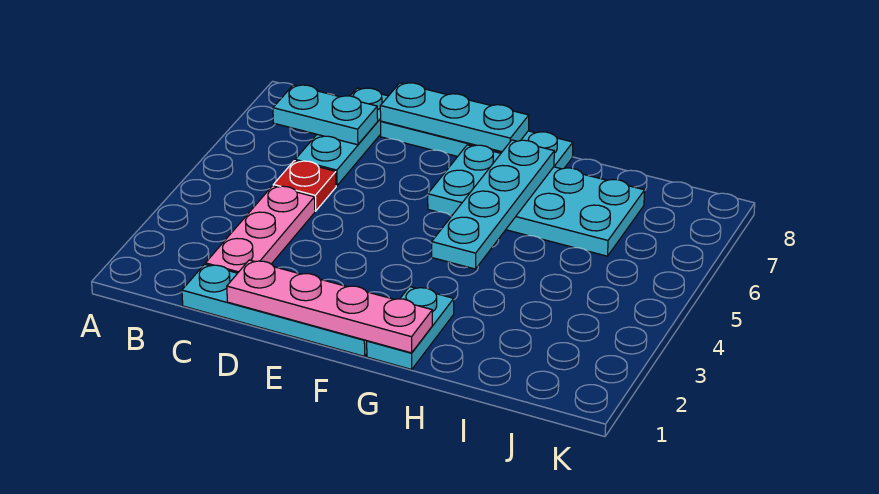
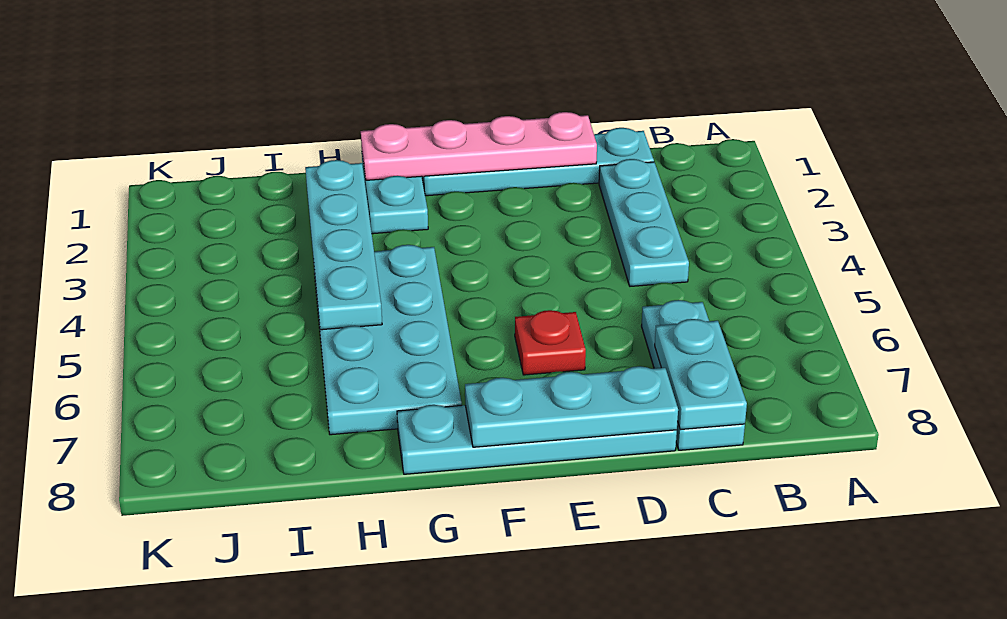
cyan 1x2 plate [273,85,378,145] -> cyan 1x2 plate turned to [655,319,747,430]
pink 1x3 plate [206,186,315,273] -> cyan 1x3 plate [599,159,689,286]
red 1x1 plate [273,161,336,211] -> red 1x1 plate moved to [515,310,586,375]
cyan 2x4 plate [428,145,645,256] -> cyan 2x4 plate turned to [314,245,462,435]
cyan 1x4 plate [432,140,554,269] -> cyan 1x4 plate moved to [305,160,382,330]

